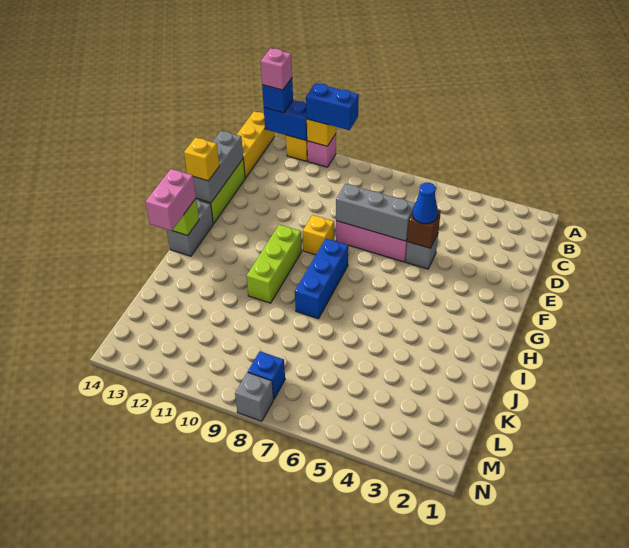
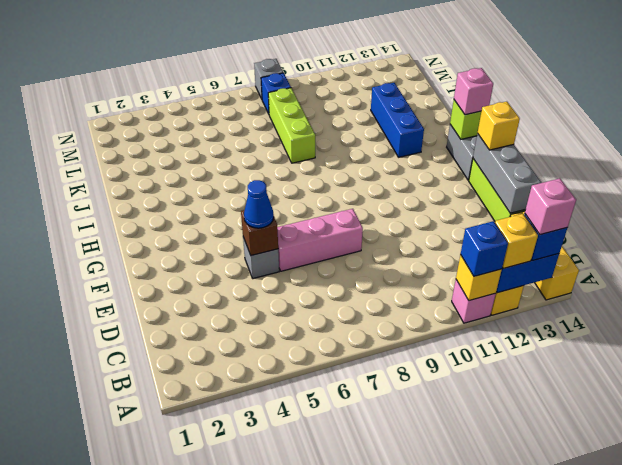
blue 1x2 brick [306,83,359,130] -> blue 1x1 brick [460,221,508,276]
grey 1x3 brick [336,184,415,241] -> none
yellow 1x1 brick [303,215,334,255] -> yellow 1x1 brick moved to [495,214,538,268]
blue 1x3 brick [295,239,348,319] -> blue 1x3 brick moved to [371,83,424,157]
lime 1x3 brick [247,224,302,303] -> lime 1x3 brick moved to [268,88,315,163]
pink 1x2 brick [146,169,196,231] -> pink 1x1 brick [454,68,493,115]

